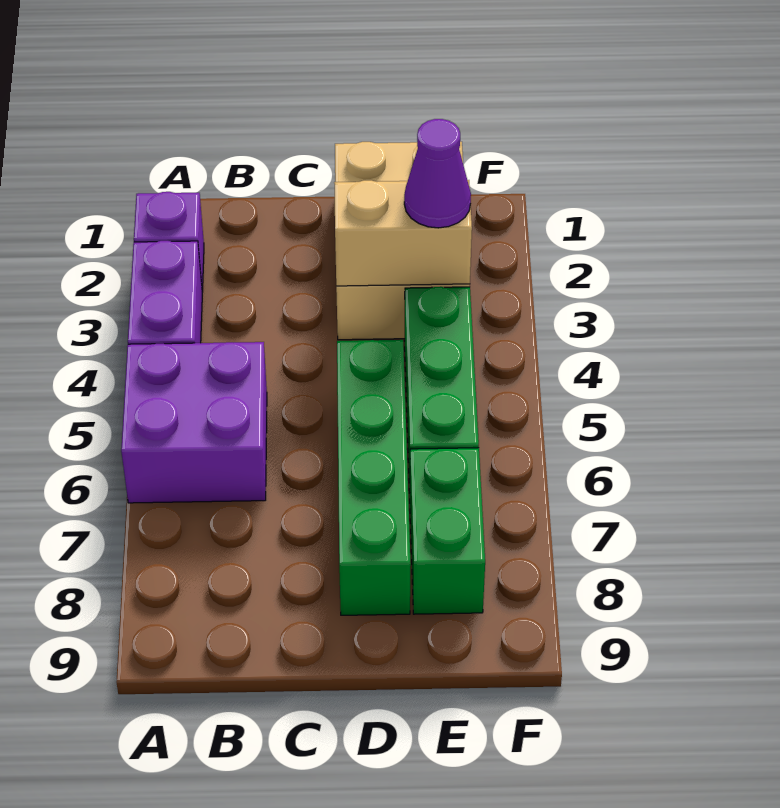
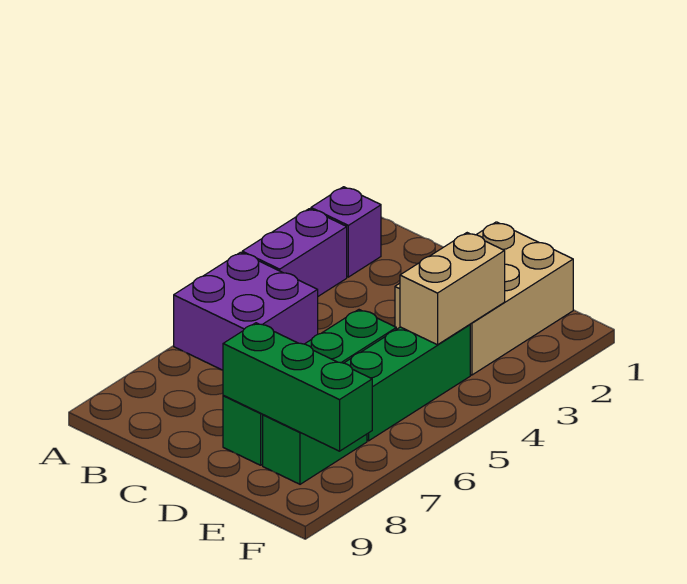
tan 1x2 brick [334,180,472,286] -> tan 1x2 brick turned to [400,233,505,345]
none -> green 1x3 brick [223,323,372,451]
purple 1x1 cone [404,119,471,228] -> none

